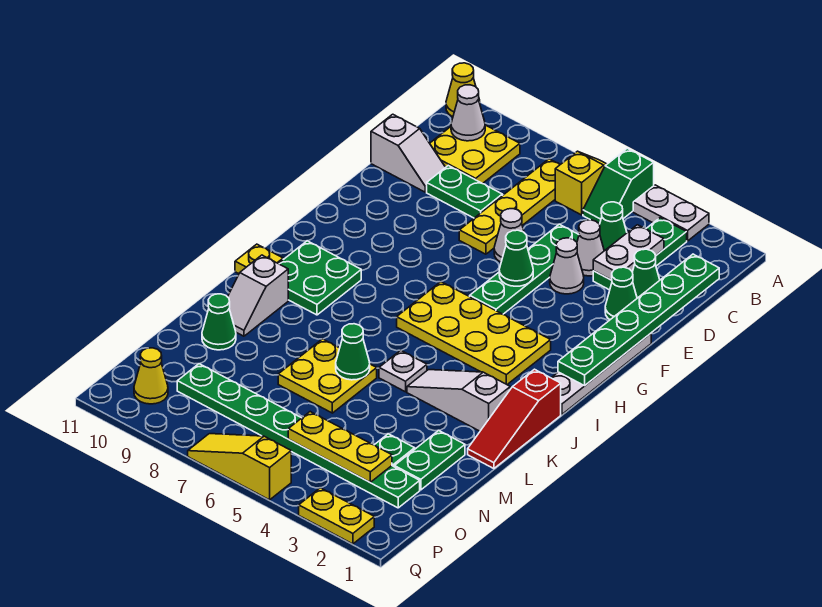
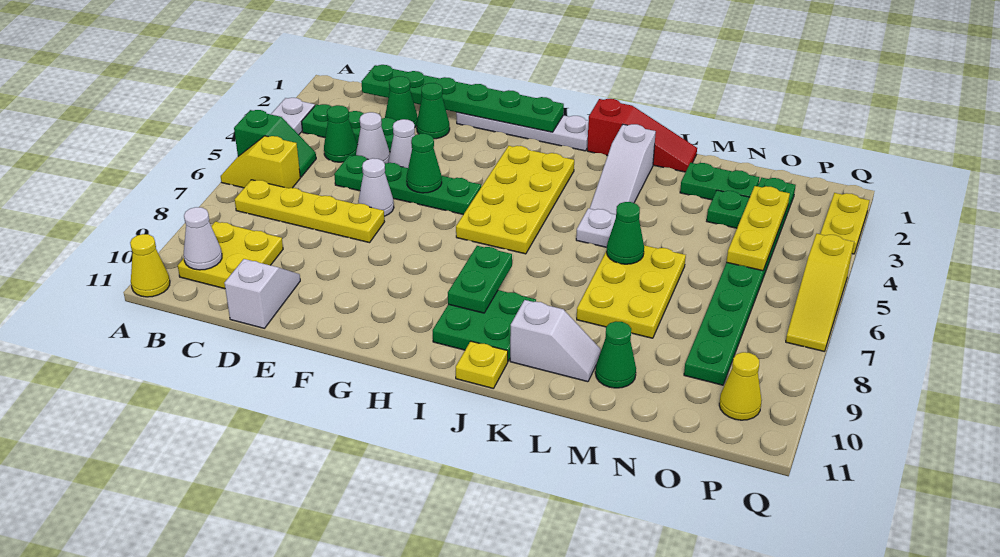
white 1x2 plate [593,225,664,280] -> none
green 1x2 plate [427,166,502,218] -> green 1x2 plate moved to [448,246,512,313]
yellow 2x2 plate [278,339,377,413] -> yellow 2x3 plate [577,245,686,338]

